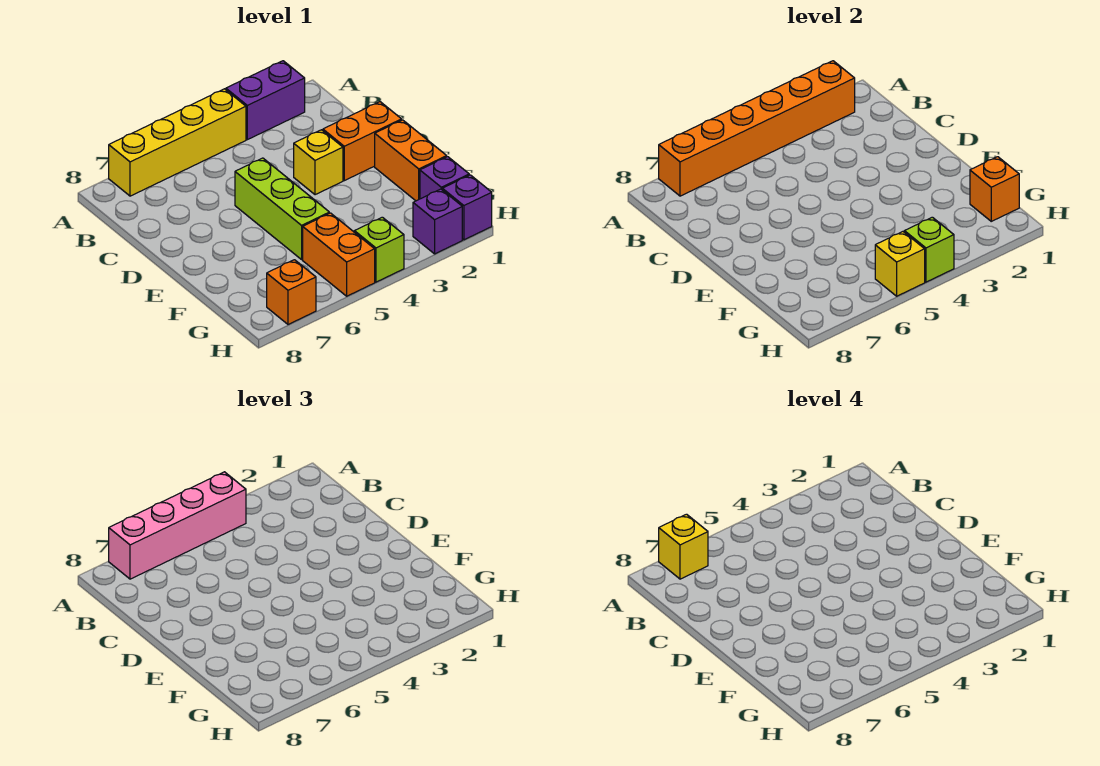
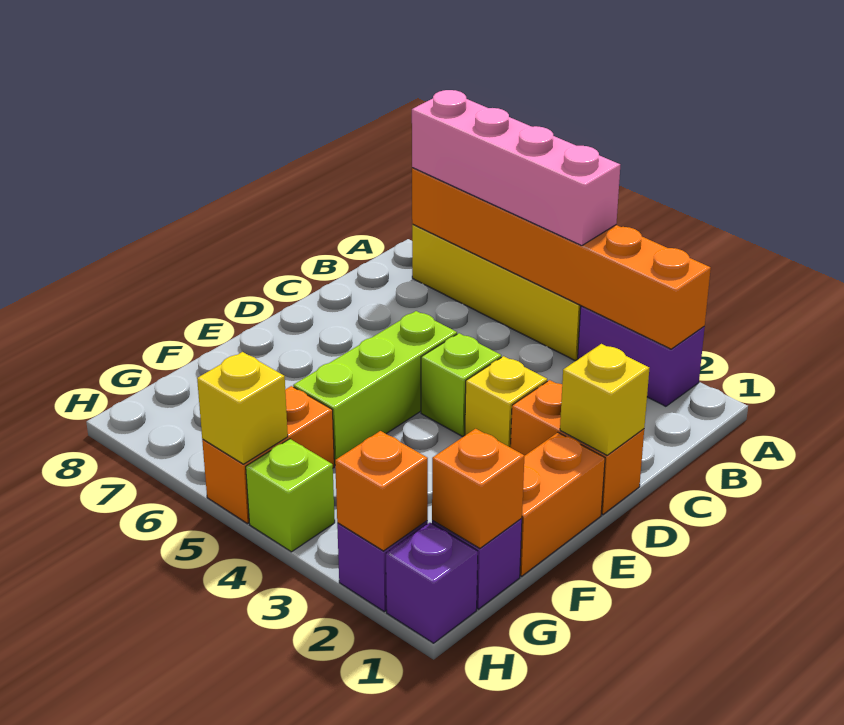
yellow 1x1 brick [659,514,708,579] -> yellow 1x1 brick moved to [560,344,649,455]
lime 1x1 brick [904,217,954,282] -> lime 1x1 brick moved to [421,333,501,436]
orange 1x1 brick [267,260,316,324] -> orange 1x1 brick moved to [335,431,428,551]

